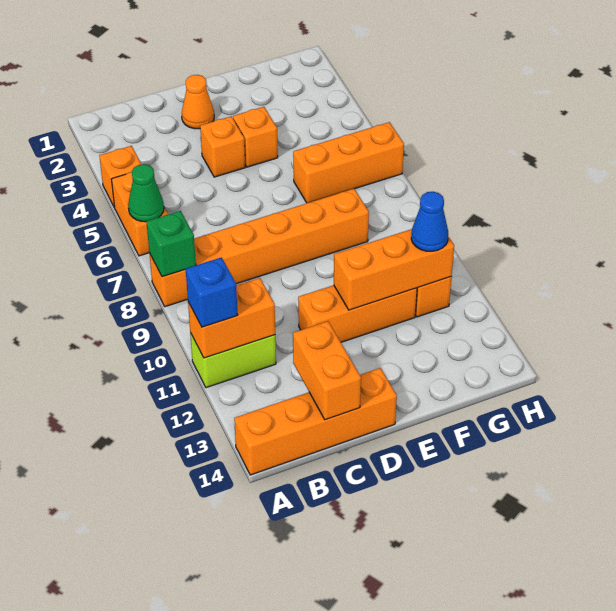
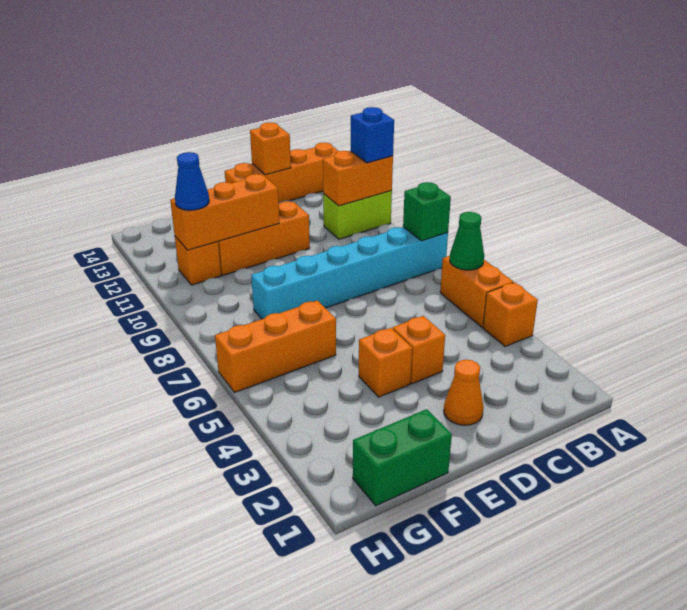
orange 1x6 brick [149,189,369,307] -> cyan 1x6 brick [251,227,448,319]
orange 1x2 brick [293,321,361,420] -> orange 1x1 brick [250,122,291,175]
none -> green 1x2 brick [353,409,452,506]

